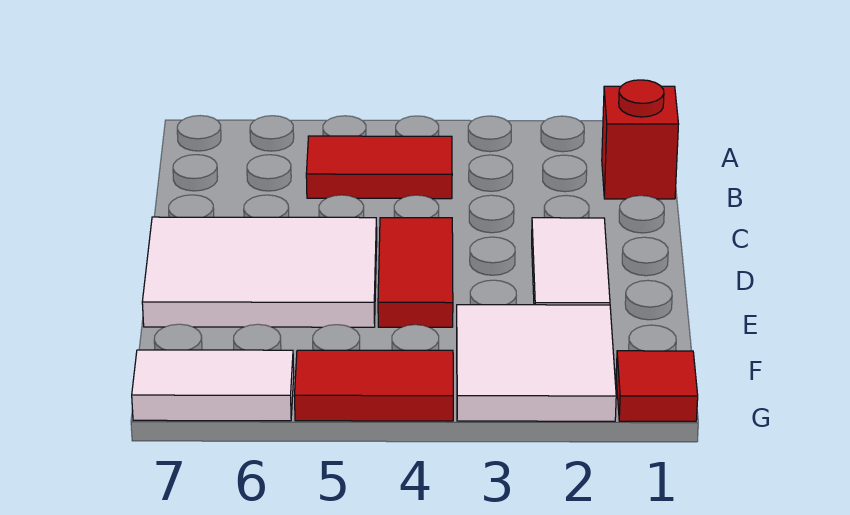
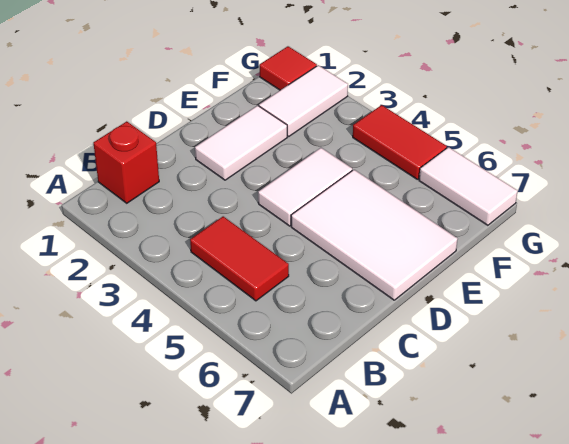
red 1x2 tile [378,218,453,327] -> white 1x2 tile [258,148,352,226]
white 2x2 tile [457,305,616,421] -> white 1x2 tile [259,65,348,136]

